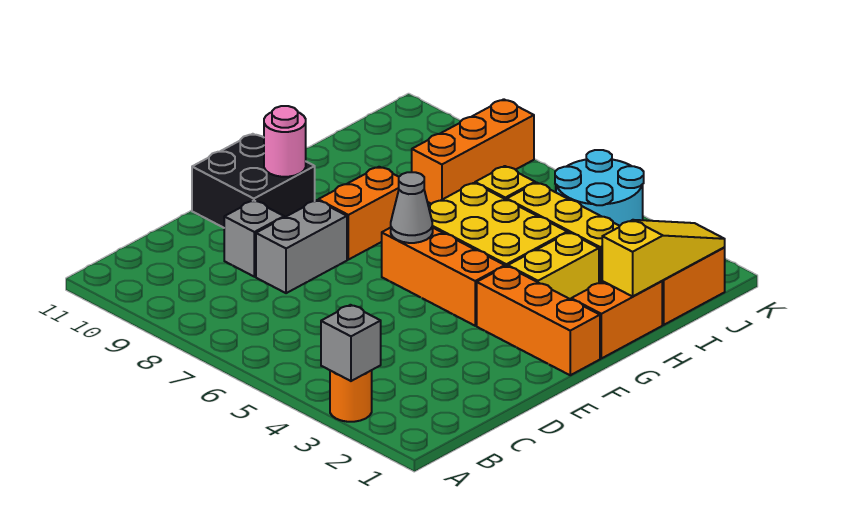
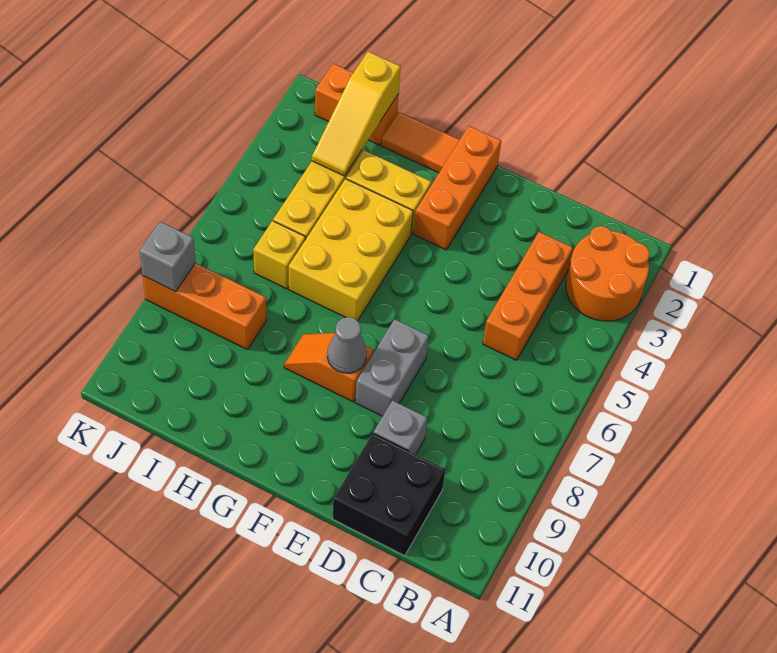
orange 1x1 round brick [330,370,372,422] -> orange 2x2 round brick [566,226,650,321]
grey 1x1 brick [321,305,381,381] -> grey 1x1 brick moved to [140,222,196,292]
grey 1x2 brick [256,200,347,293] -> grey 1x2 brick turned to [355,319,429,416]
black 2x2 brick [192,134,315,228] -> black 2x2 brick moved to [333,433,445,556]
orange 1x3 brick [382,228,505,326] -> orange 1x3 brick moved to [483,232,573,360]
grey 1x1 cone [391,172,433,243] -> grey 1x1 cone moved to [327,317,367,373]
orange 1x2 brick [318,167,399,260] -> orange 1x2 slope [284,333,373,402]
pink 1x1 round brick [264,106,306,177] -> none
orange 1x2 brick [571,281,662,358] -> orange 1x2 tile [382,112,459,173]
yellow 1x3 slope [602,220,725,296] -> yellow 1x3 slope turned to [312,52,401,176]
cyan 2x2 round brick [555,150,644,226] -> none

